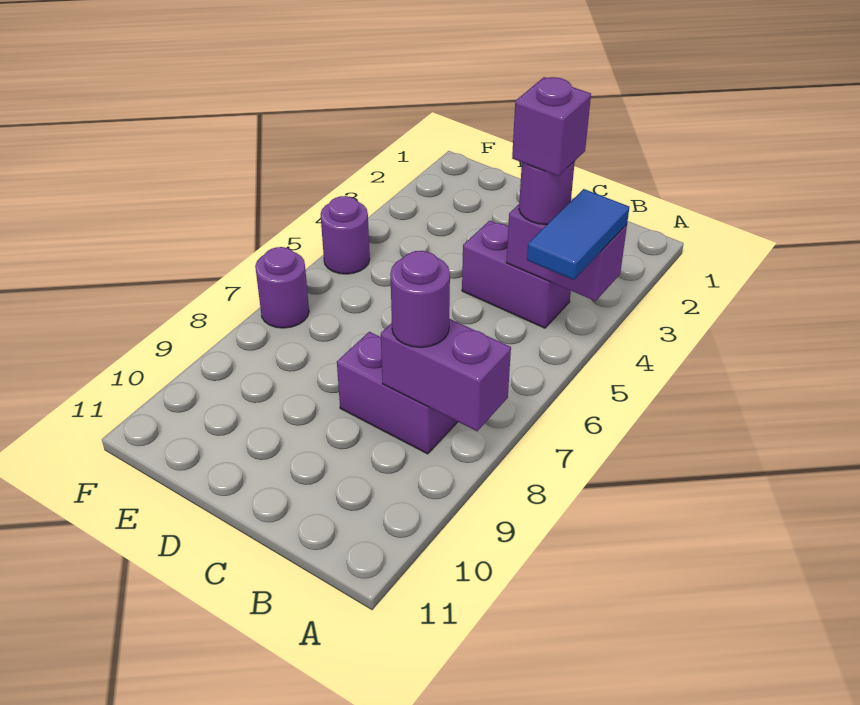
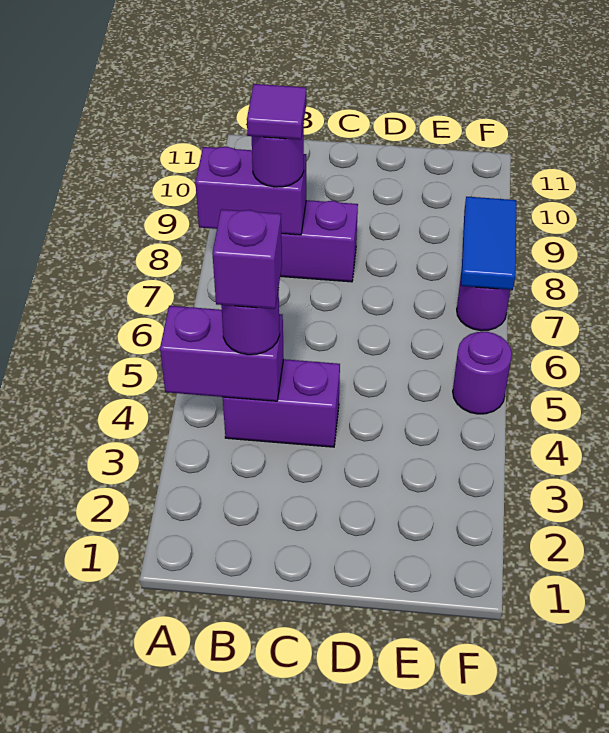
blue 1x2 tile [527,189,629,280] -> blue 1x2 tile moved to [461,197,516,290]
none -> purple 1x1 tile [247,84,306,140]

